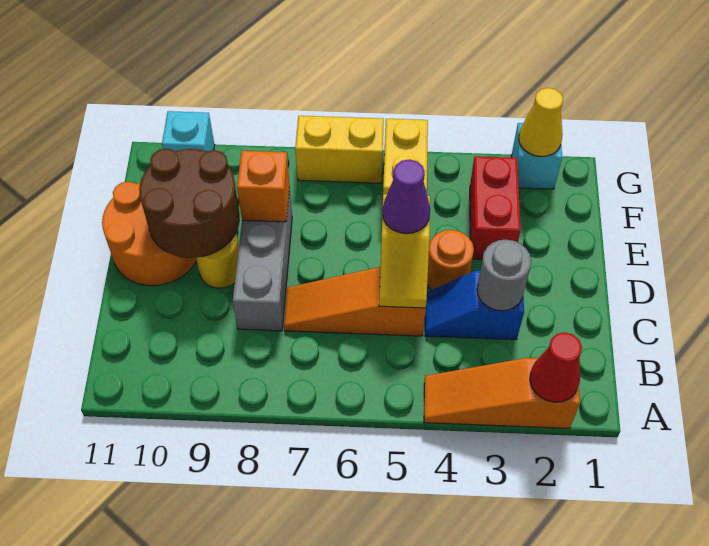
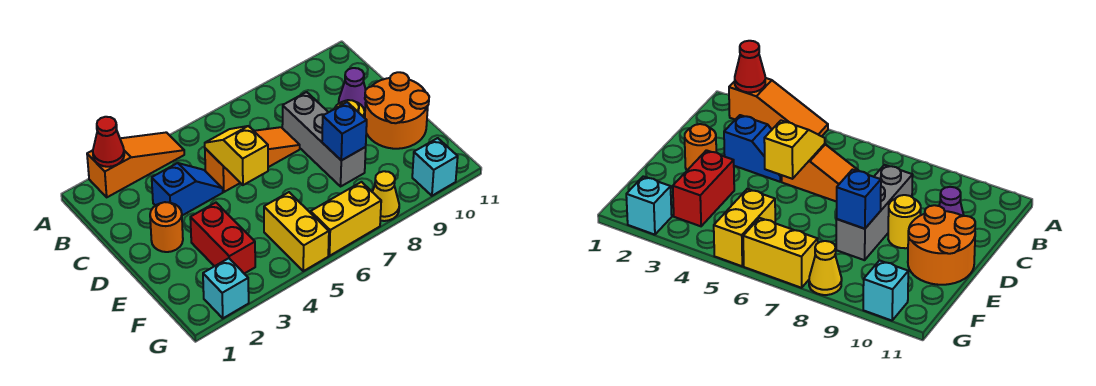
grey 1x1 round brick [477,240,531,311] -> none
orange 1x1 round brick [427,230,474,290] -> orange 1x1 round brick moved to [150,202,183,252]
purple 1x1 cone [382,159,430,234] -> purple 1x1 cone moved to [339,68,366,113]
brown 2x2 round brick [139,149,240,258] -> none
orange 1x1 brick [237,151,290,222] -> blue 1x1 brick [322,102,367,160]
yellow 1x1 cone [519,88,563,157] -> yellow 1x1 cone moved to [372,171,399,221]

